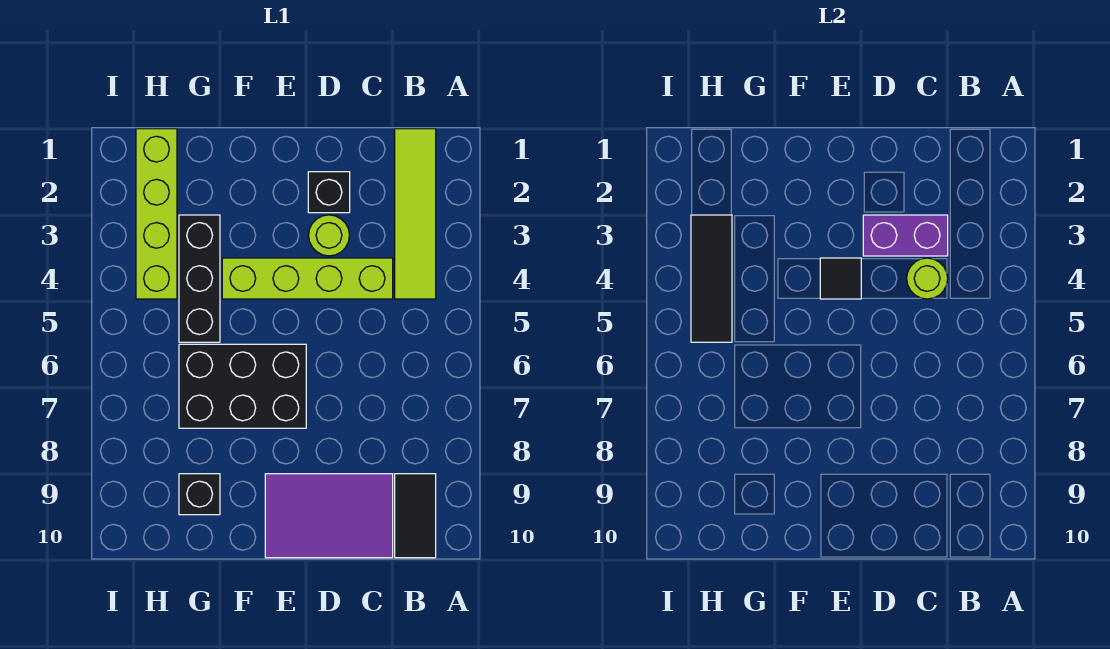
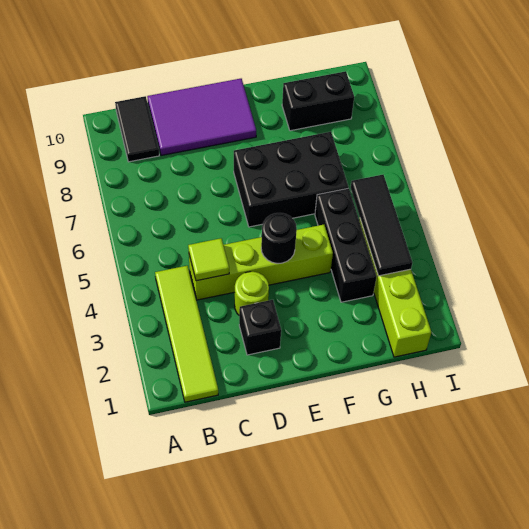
purple 1x2 brick [863,215,948,256] -> none
lime 1x1 round brick [907,258,948,299] -> lime 1x1 tile [188,238,229,281]
black 1x1 tile [820,258,861,299] -> black 1x1 round brick [261,213,297,263]
black 1x1 brick [179,474,220,515] -> black 1x2 brick [282,71,354,131]

